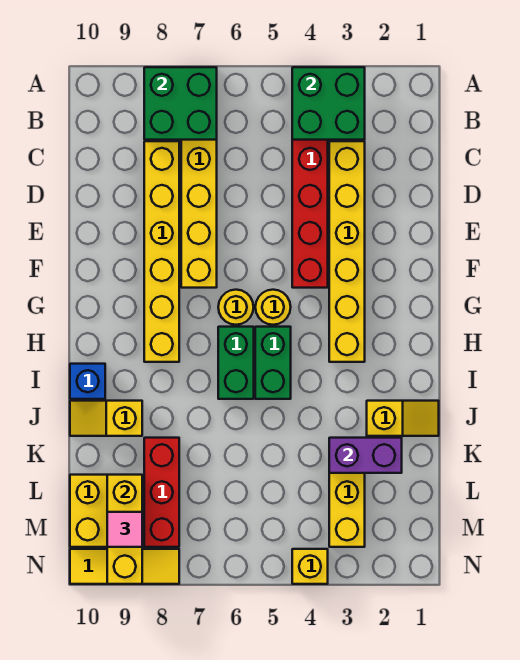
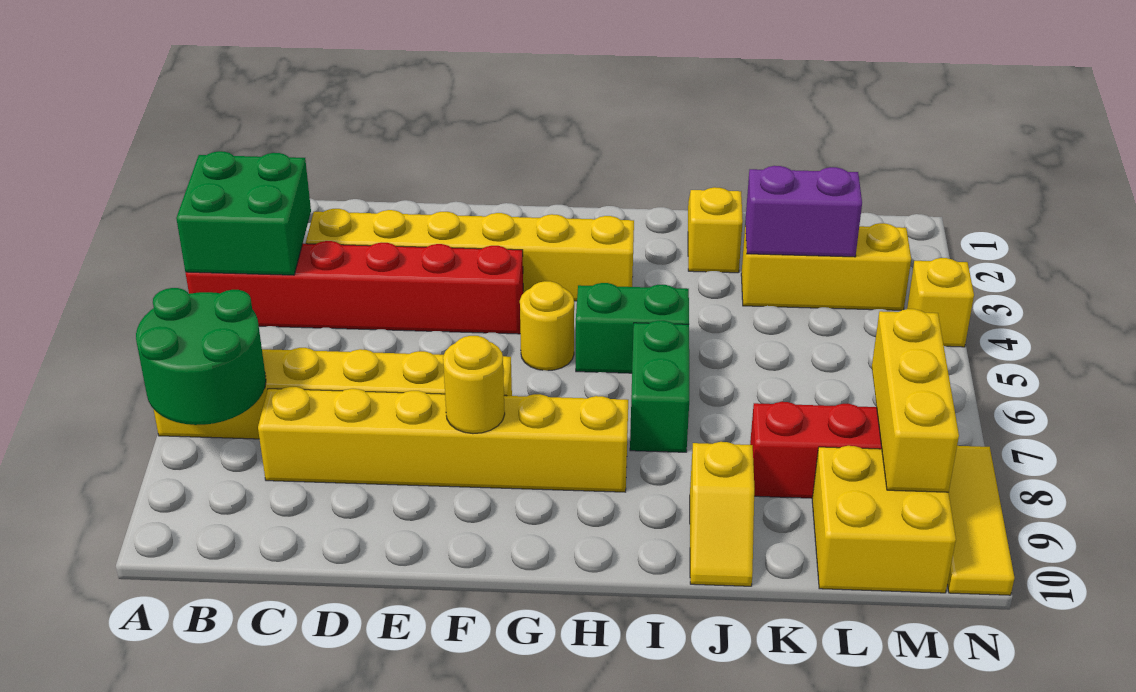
green 2x2 brick [144,67,217,140] -> green 2x2 round brick [136,288,266,425]
yellow 1x1 round brick [218,290,254,325] -> yellow 1x1 round brick moved to [443,336,505,434]
green 1x2 brick [218,327,254,399] -> green 1x2 brick turned to [630,321,689,452]
blue 1x1 brick [70,364,105,399] -> none
purple 1x2 brick [329,438,402,473] -> purple 1x2 brick turned to [745,166,862,257]
yellow 1x3 brick [107,475,142,584] -> yellow 1x3 brick turned to [872,309,959,492]
pink 1x1 tile [107,512,142,547] -> none

